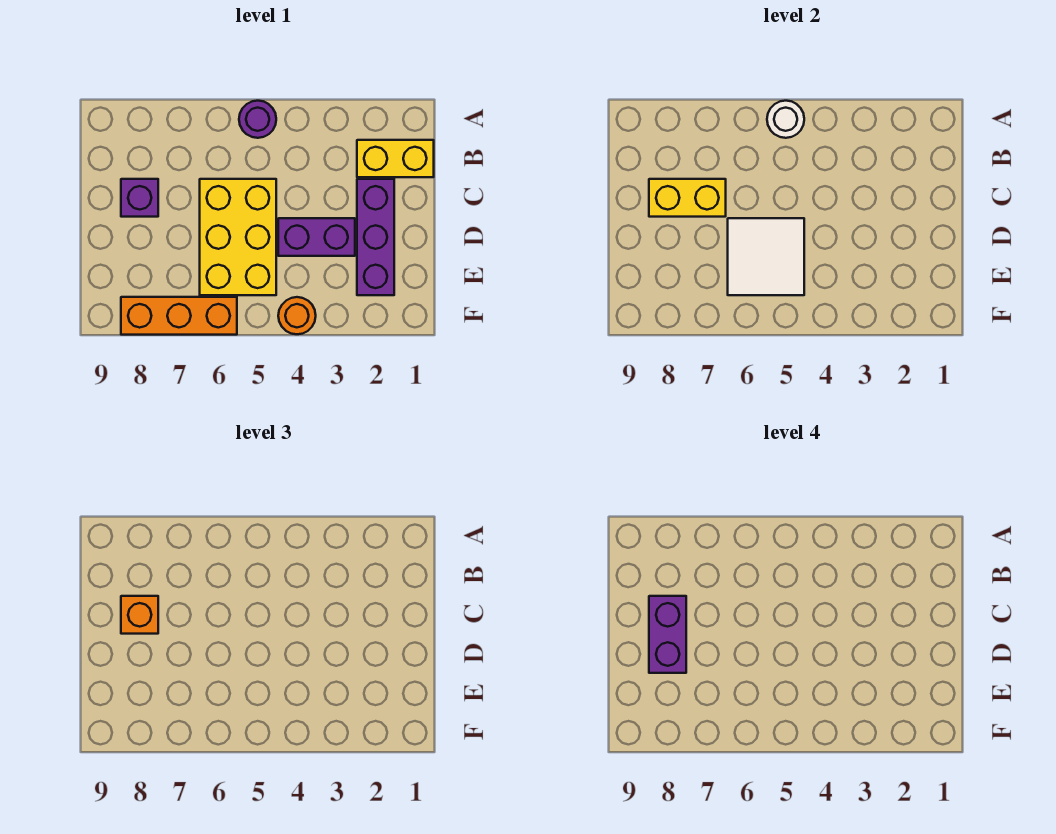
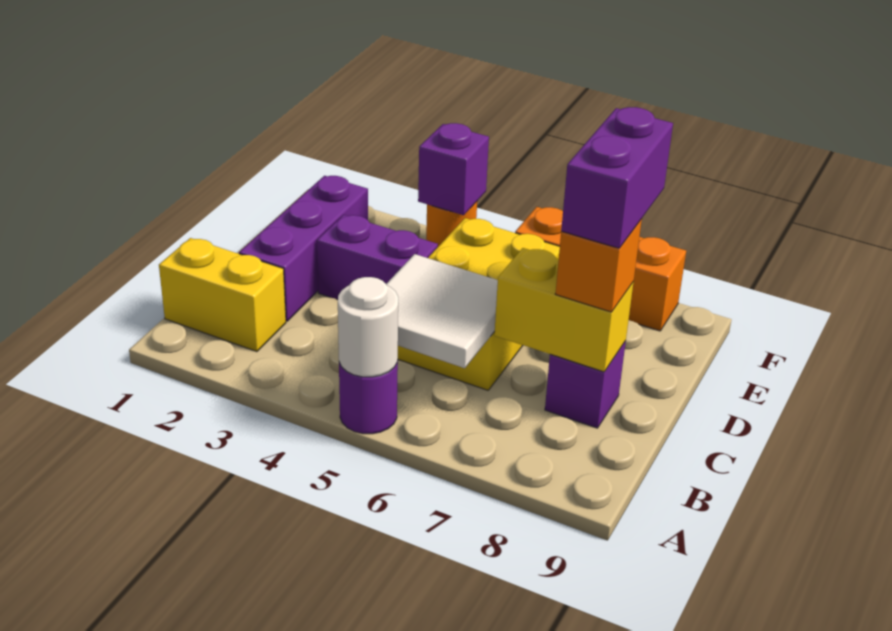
white 2x2 tile [728,218,804,295] -> white 2x2 tile moved to [386,254,498,368]
none -> purple 1x1 brick [418,123,489,215]

